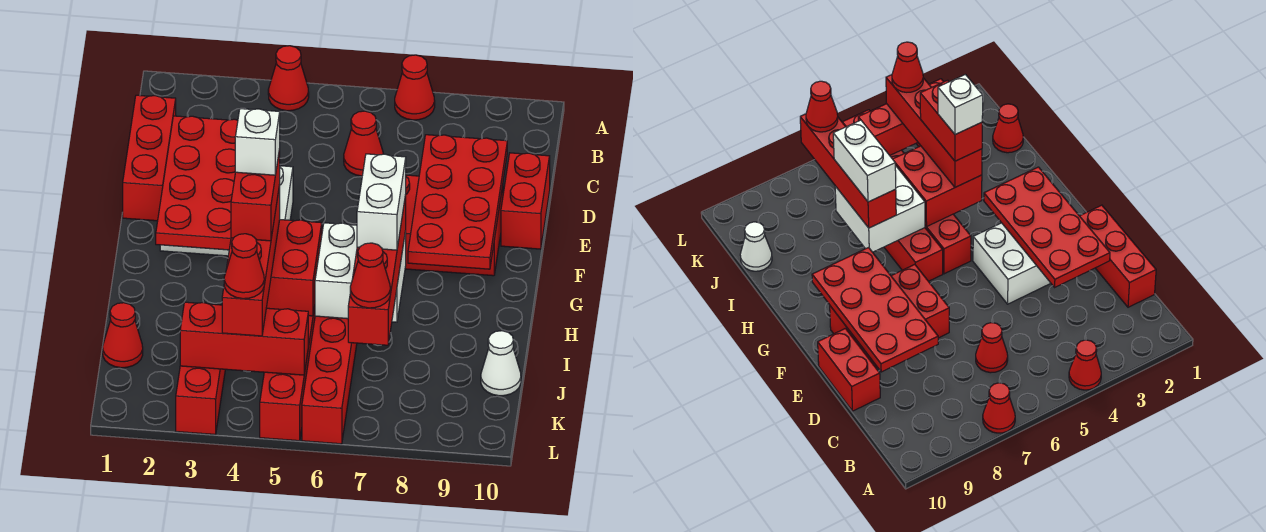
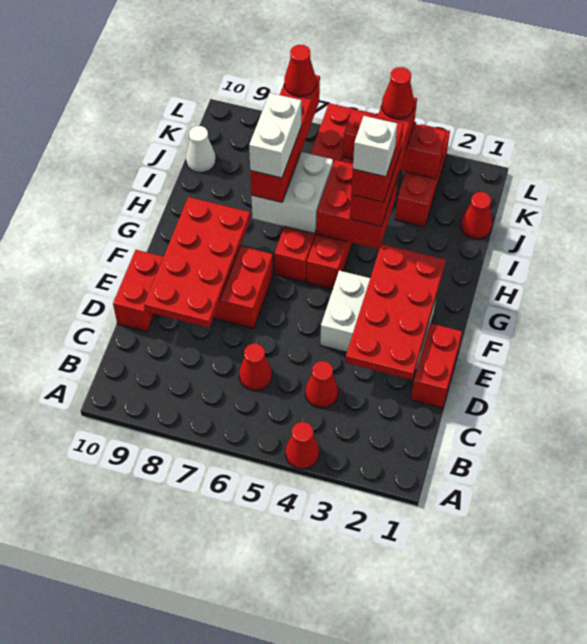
red 1x1 cone [395,55,435,120] -> red 1x1 cone moved to [305,361,338,408]
red 1x3 brick [123,95,176,221] -> red 1x2 brick [411,323,462,408]

